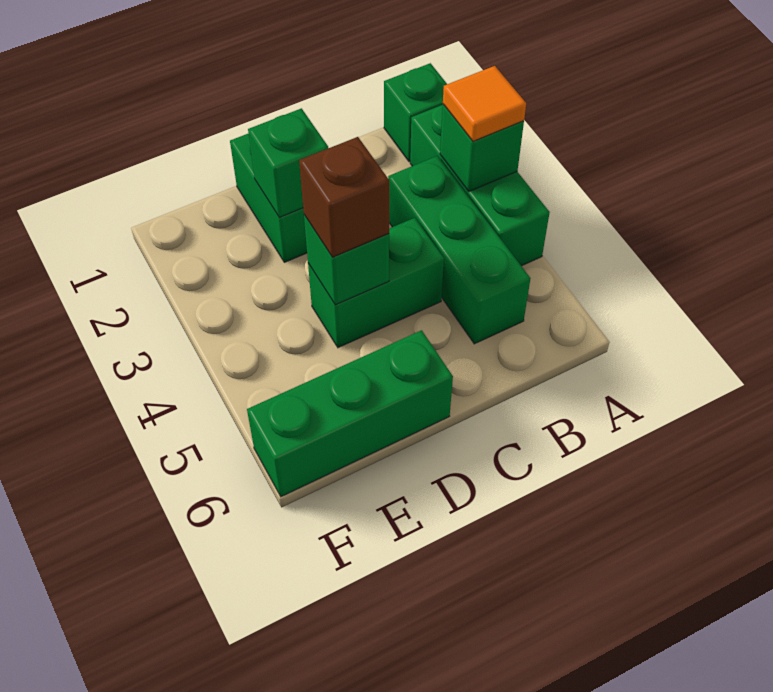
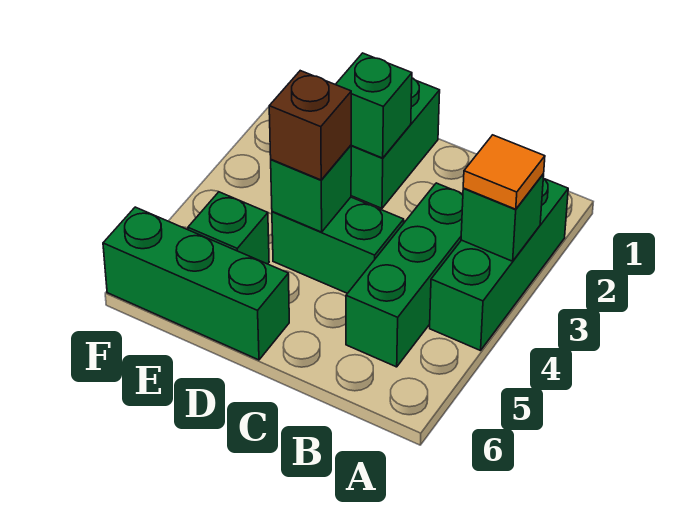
green 1x1 brick [384,63,447,162] -> green 1x1 brick moved to [188,192,269,264]

